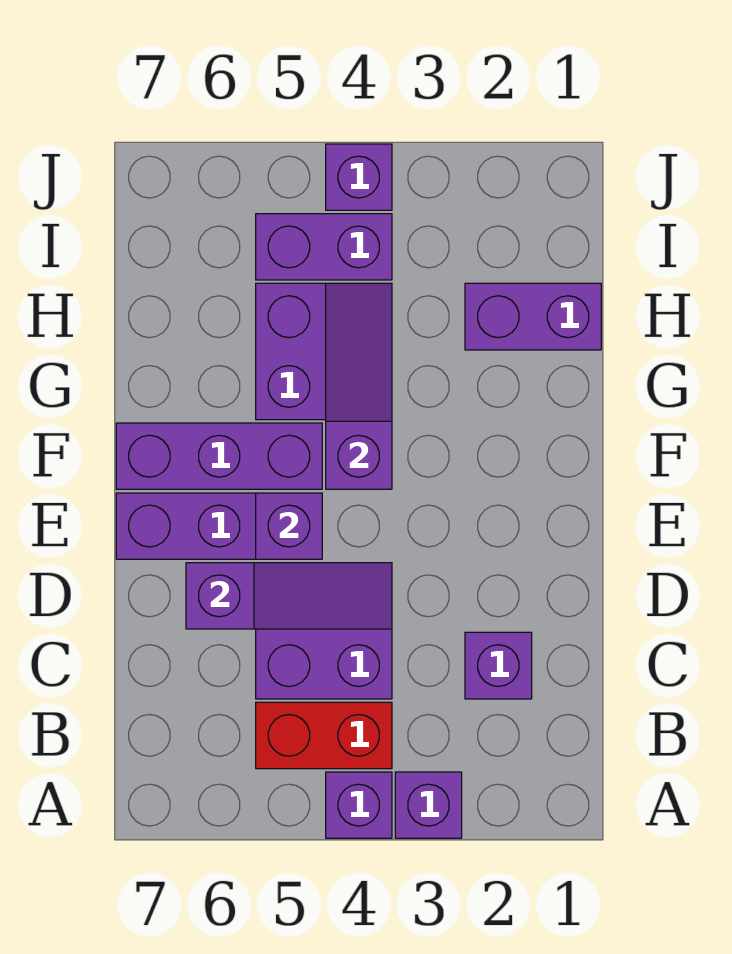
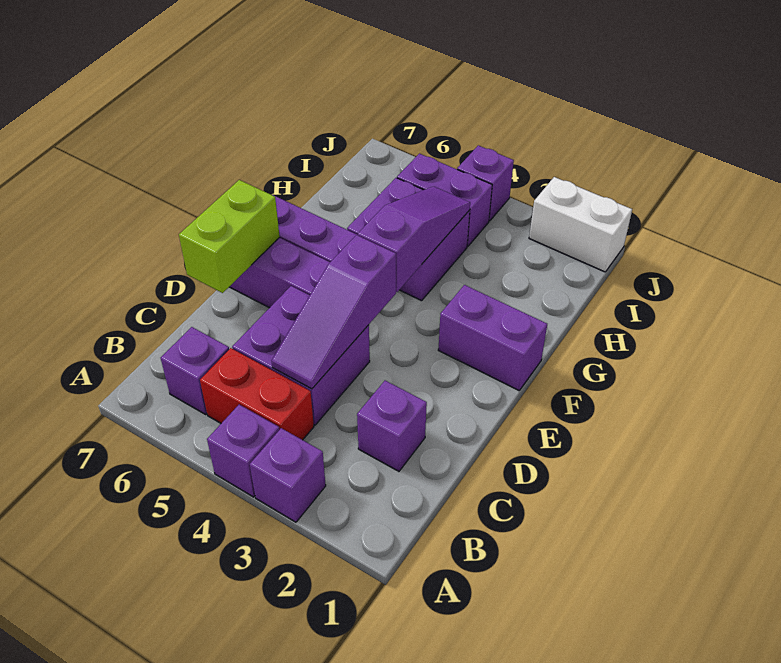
purple 1x3 slope [186,563,392,629] -> purple 1x3 slope turned to [272,235,396,389]
none -> lime 1x2 brick [179,180,280,293]
purple 1x1 brick [256,493,322,559] -> purple 1x1 brick moved to [161,327,229,414]
purple 1x2 brick [465,283,601,350] -> purple 1x2 brick moved to [438,285,547,390]
none -> white 1x2 brick [529,177,632,272]

